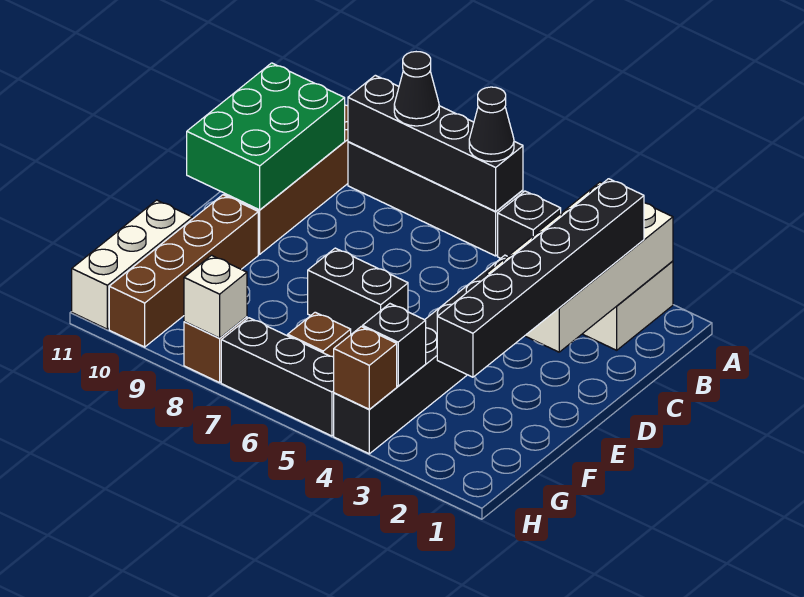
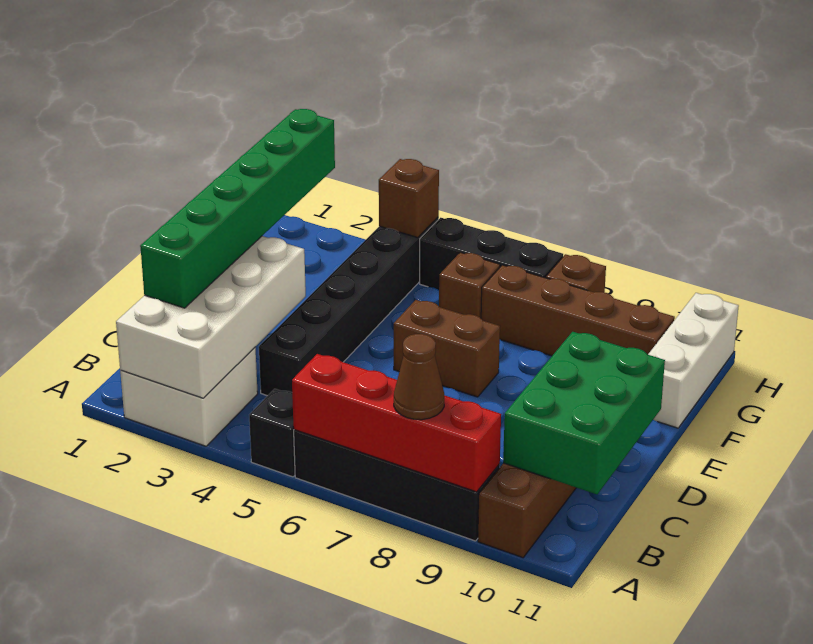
black 1x4 brick [348,75,523,211] -> red 1x4 brick [292,354,501,492]
black 1x1 cone [469,87,514,162] -> none
black 1x1 cone [394,52,439,126] -> brown 1x1 cone [394,334,444,420]
black 1x6 brick [437,179,644,377] -> green 1x6 brick [140,109,335,308]
black 1x2 brick [308,248,408,334] -> brown 1x2 brick [394,300,500,397]
brown 1x4 brick [109,195,258,347] -> brown 1x4 brick turned to [481,265,675,356]
black 1x1 brick [363,304,426,386] -> none
white 1x1 brick [184,255,247,338] -> none

